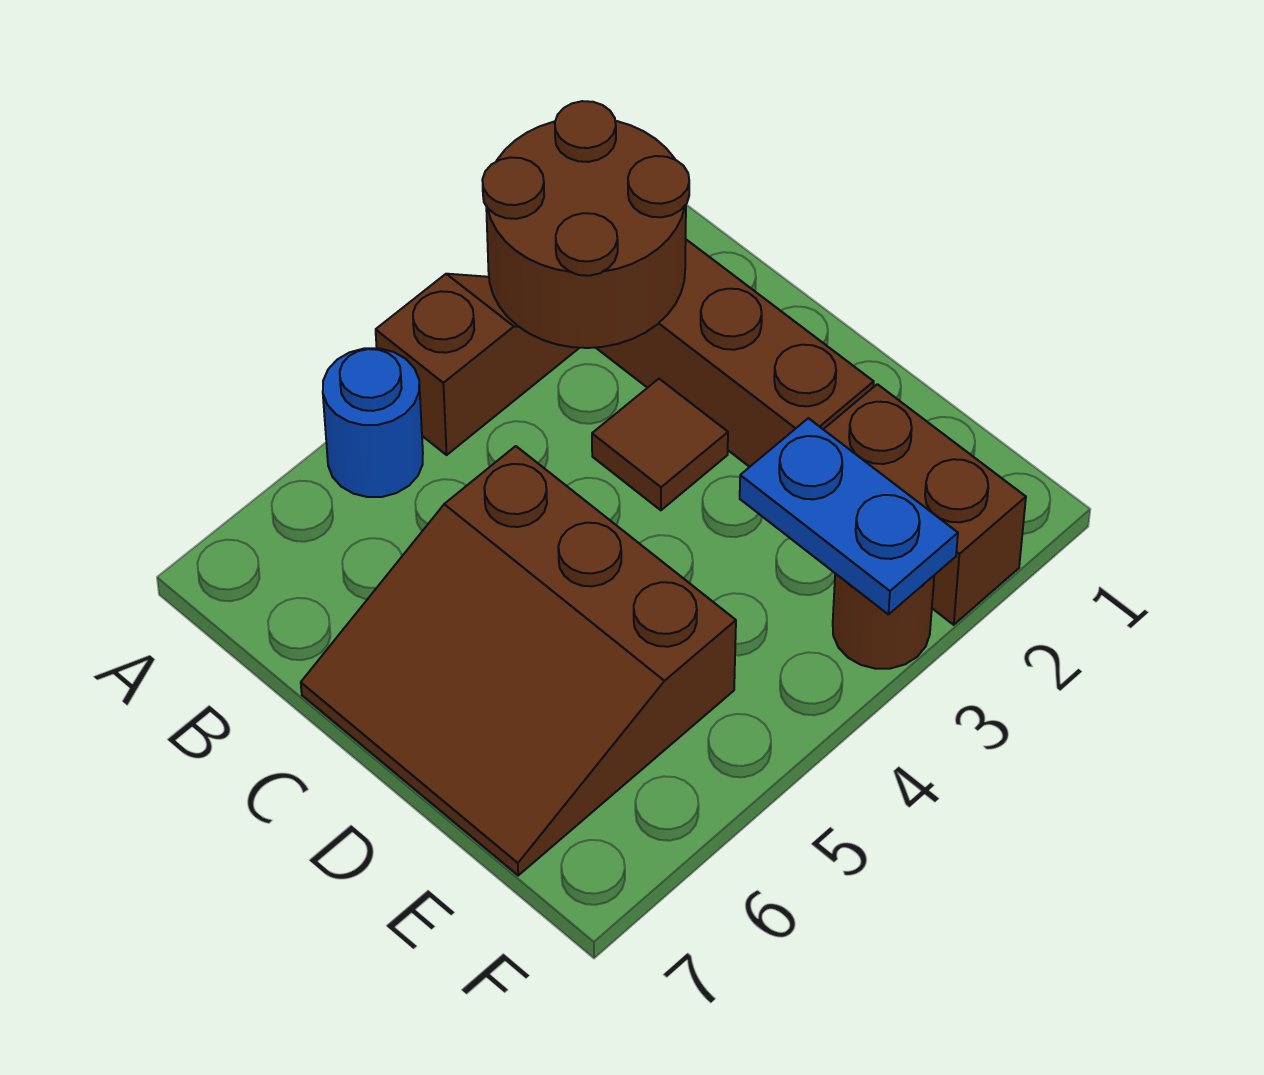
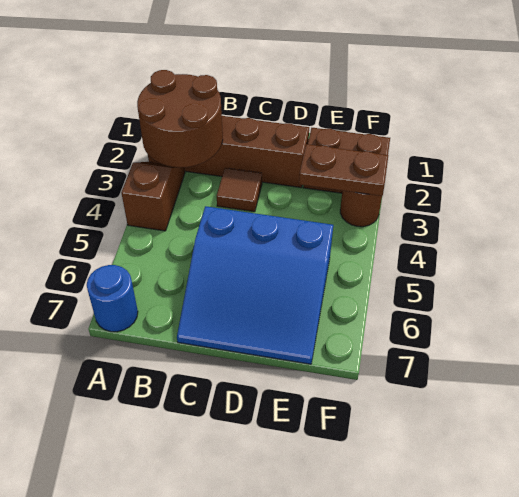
blue 1x1 round brick [323,348,423,497] -> blue 1x1 round brick moved to [87,265,138,332]
brown 3x3 slope [301,446,736,875] -> blue 3x3 slope [177,206,333,364]
blue 1x2 plate [740,418,958,615] -> brown 1x2 plate [299,144,388,196]

